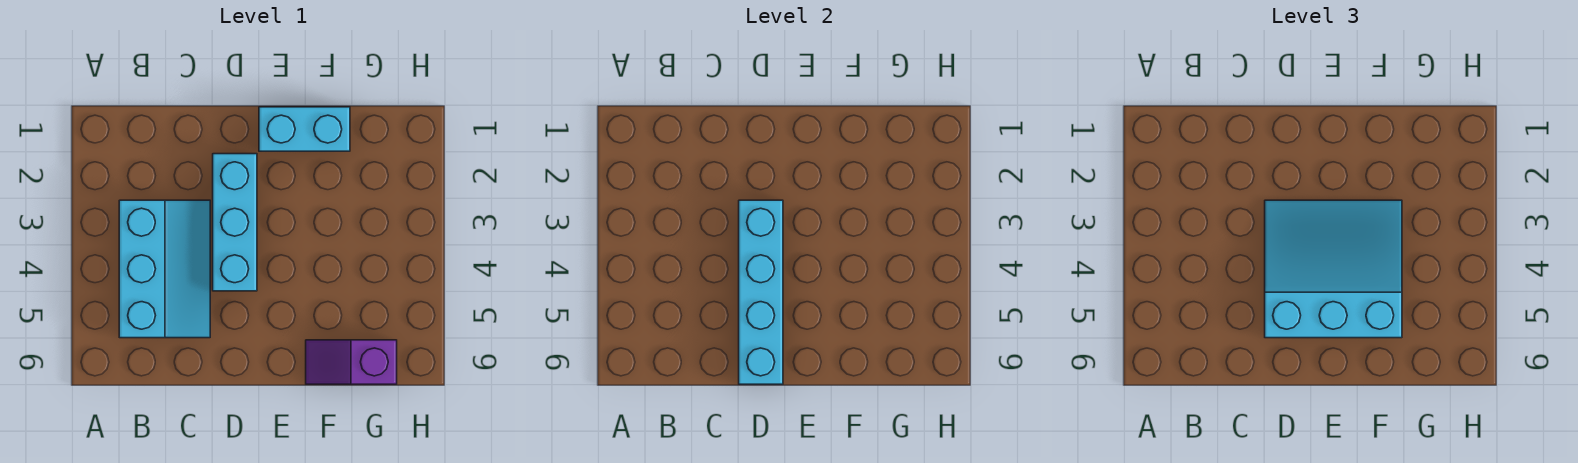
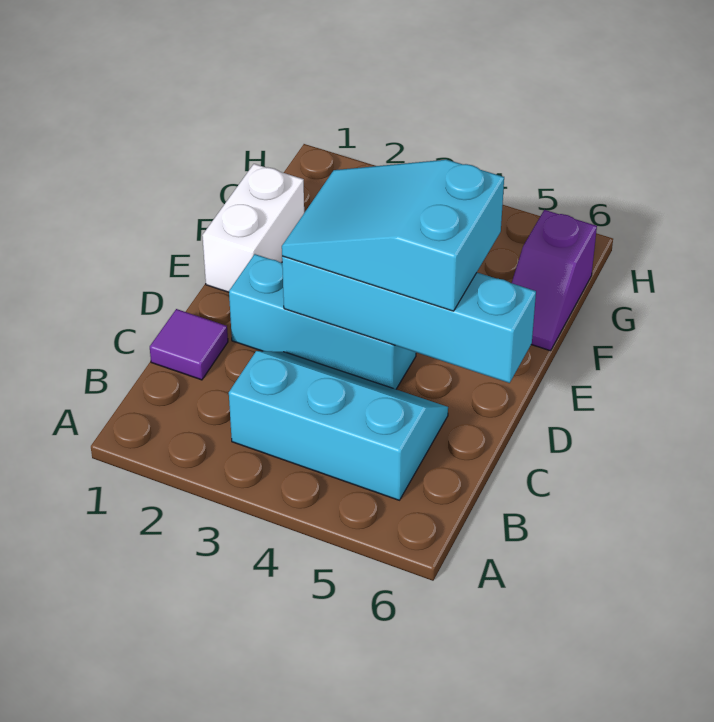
none -> purple 1x1 tile [150,309,228,380]
cyan 3x3 slope [1265,200,1402,338] -> cyan 2x3 slope [282,160,504,311]
cyan 1x2 brick [259,107,350,151] -> white 1x2 brick [202,164,304,292]

